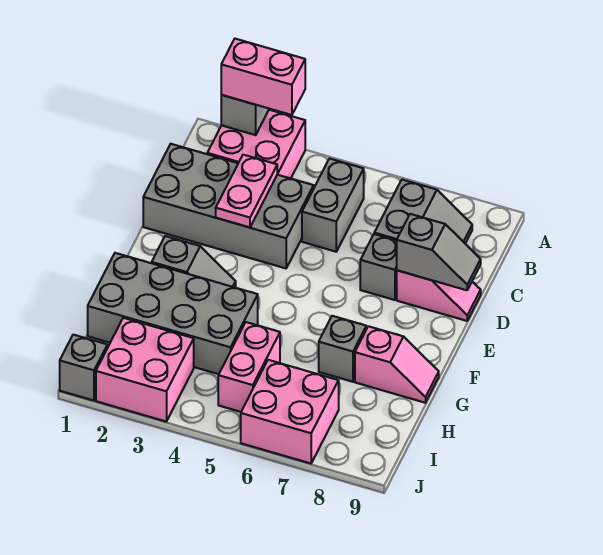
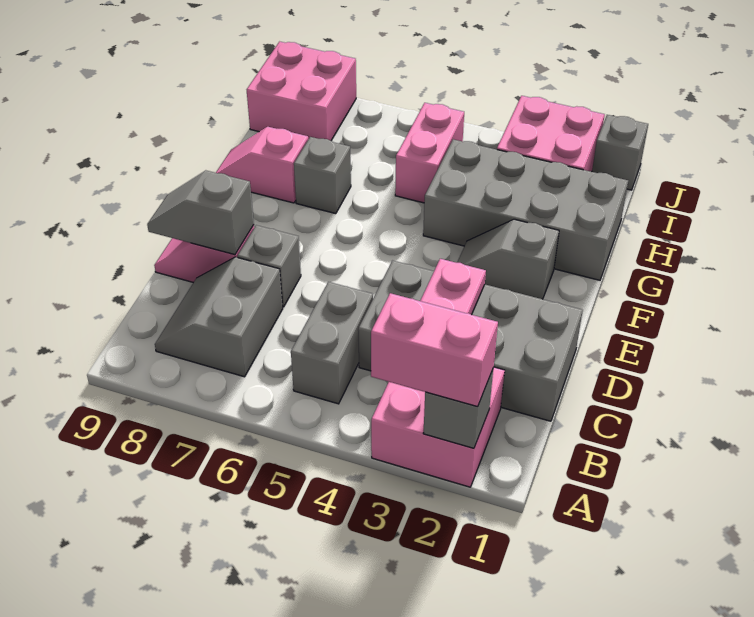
pink 2x2 brick [241,360,339,463] -> pink 2x2 brick moved to [247,42,356,141]

